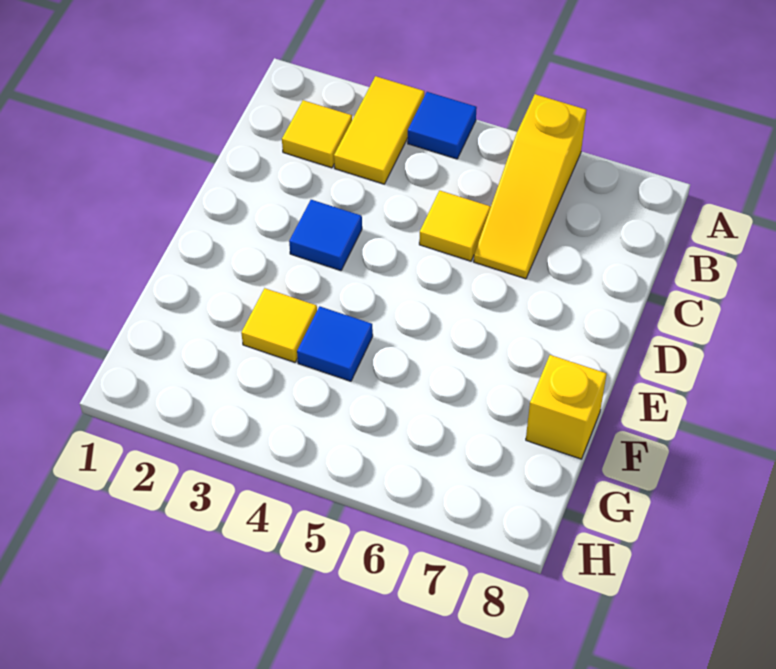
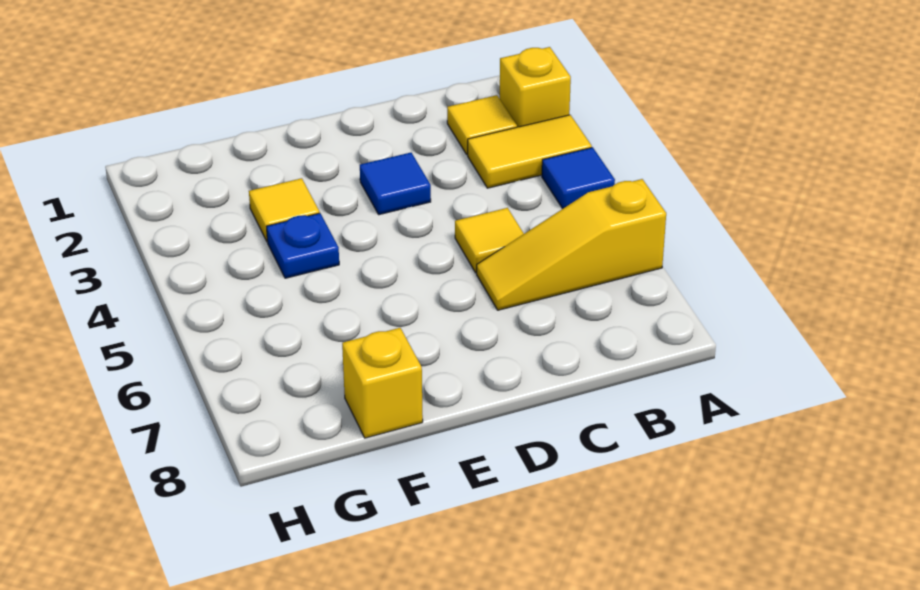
none -> yellow 1x1 brick [500,47,571,127]
blue 1x1 tile [297,306,373,381] -> blue 1x1 plate [267,213,339,278]

